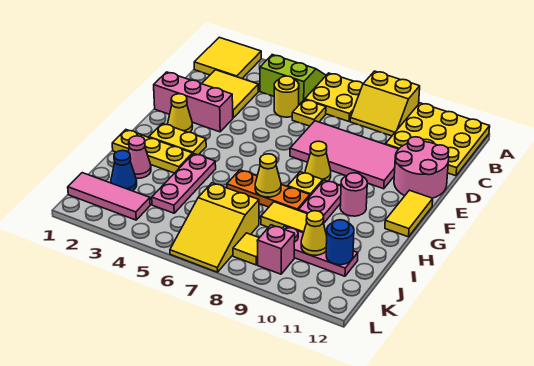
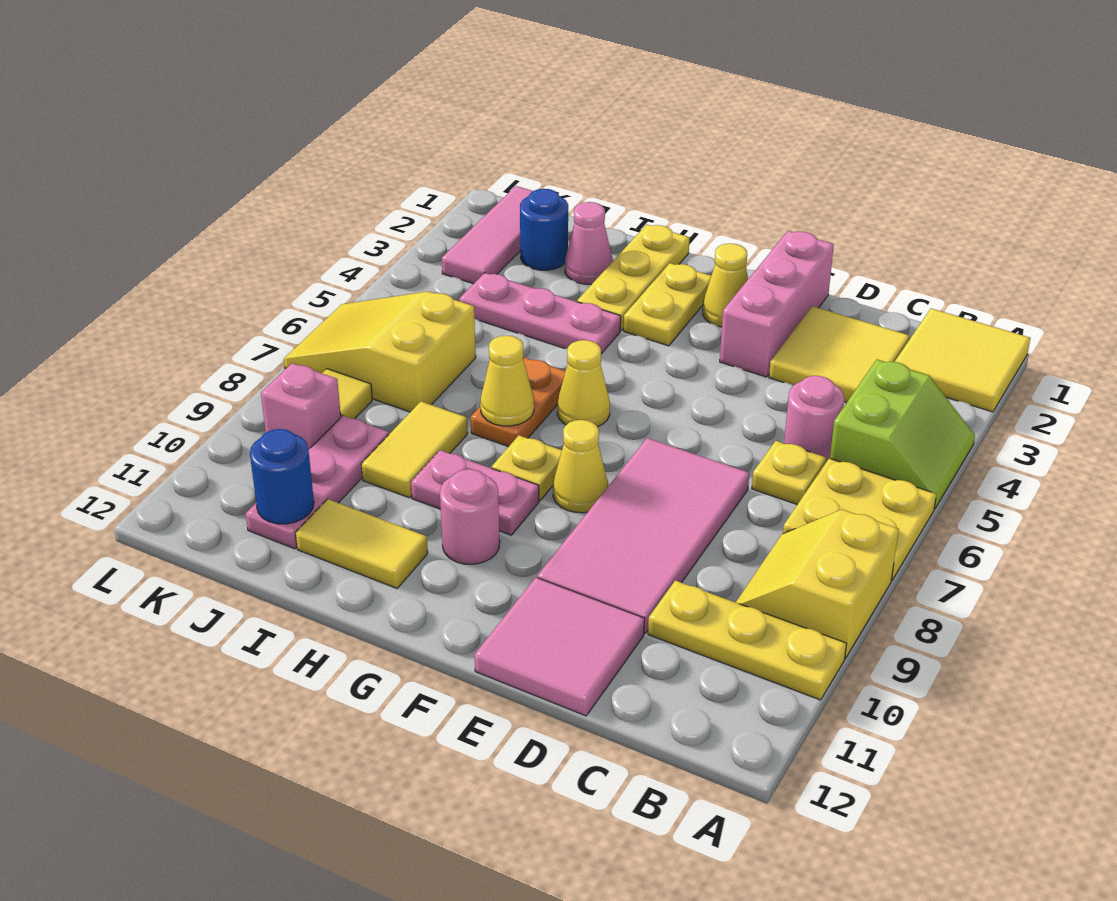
yellow 3x3 plate [386,103,490,176] -> yellow 1x3 plate [648,581,847,700]
yellow 1x1 round brick [274,76,299,117] -> pink 1x1 round brick [784,376,844,462]
pink 2x2 round brick [394,137,449,198] -> pink 2x2 tile [475,577,645,716]
yellow 1x2 tile [385,190,433,237] -> yellow 1x2 tile moved to [296,499,428,588]
orange 1x3 plate [227,170,310,210] -> orange 1x2 plate [471,358,565,447]
blue 1x1 cone [111,150,137,191] -> blue 1x1 round brick [520,189,568,270]
yellow 1x1 cone [301,211,327,255] -> yellow 1x1 cone moved to [557,340,610,427]

